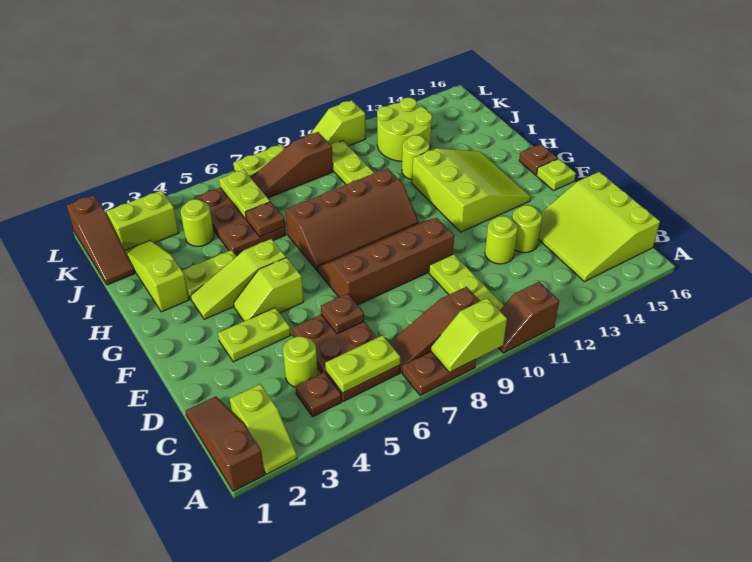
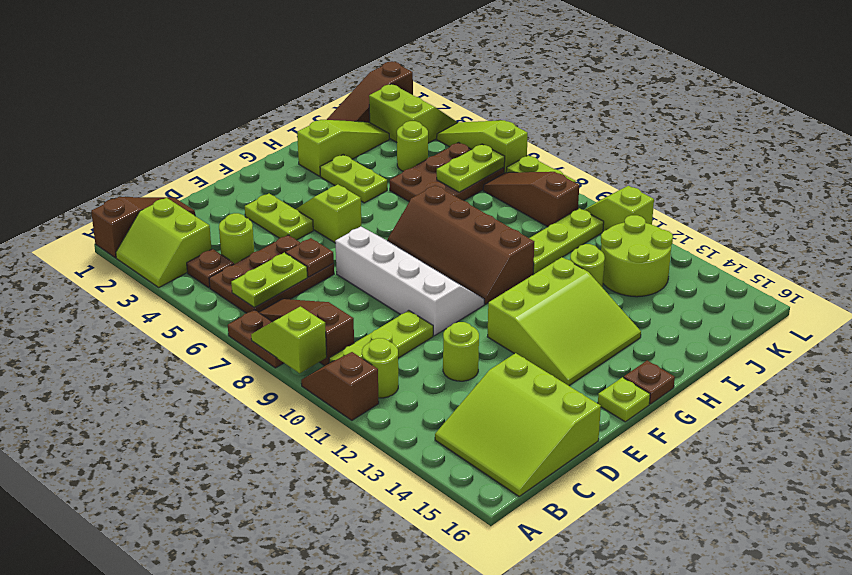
lime 1x2 slope [230,384,297,474] -> lime 2x2 slope [116,198,211,287]
lime 1x2 plate [325,335,400,393] -> lime 1x2 plate turned to [231,253,307,308]
lime 3x3 slope [539,172,660,282] -> lime 3x3 slope turned to [435,353,601,496]
lime 1x1 round brick [512,205,542,253] -> lime 1x1 round brick moved to [362,338,398,398]
brown 2x4 slope [317,218,454,305] -> white 2x4 slope [335,227,484,336]
lime 1x3 slope [191,239,286,319] -> lime 1x3 slope moved to [437,120,528,173]
brown 1x1 plate [246,202,285,237] -> none

